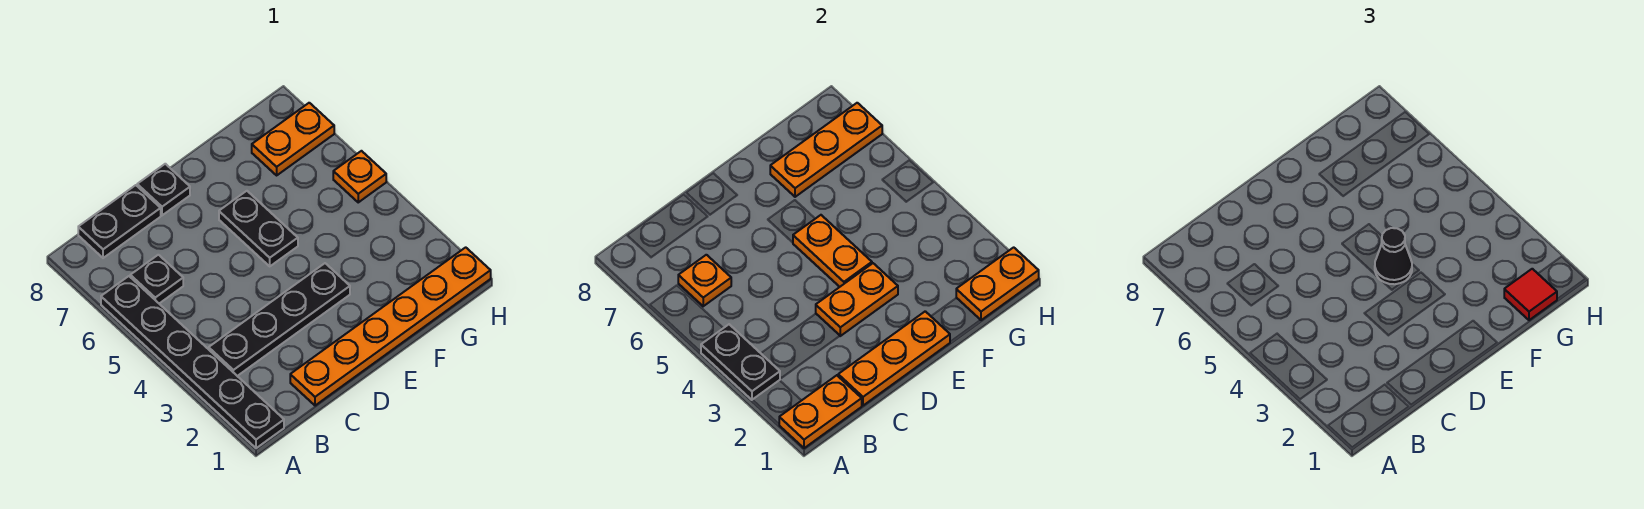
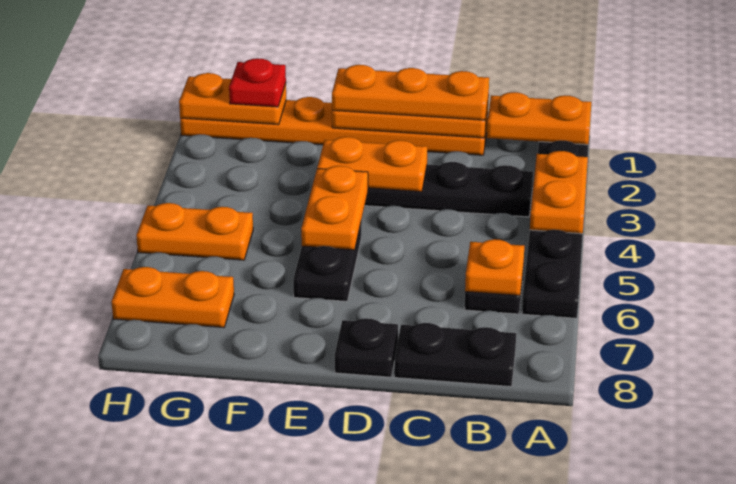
black 1x2 plate [701,324,780,400] -> orange 1x2 plate [530,151,588,234]
black 1x1 cone [1375,228,1412,284] -> none
orange 1x3 plate [770,103,882,197] -> orange 1x3 plate moved to [332,65,489,120]
red 1x1 tile [1504,269,1557,320] -> red 1x1 plate [229,58,286,107]
orange 1x1 plate [333,151,386,202] -> orange 1x2 plate [136,203,253,260]

